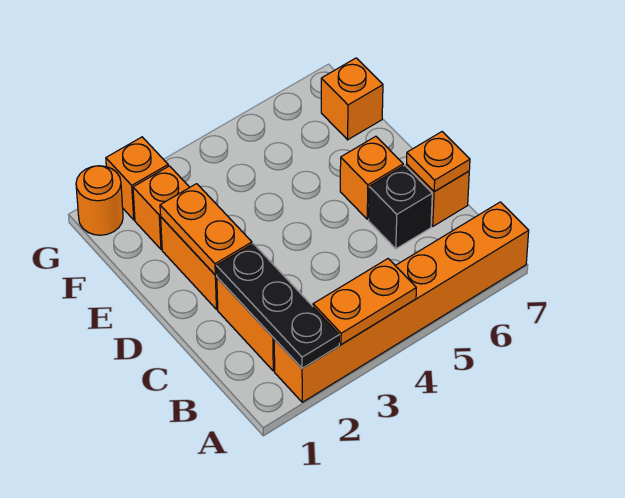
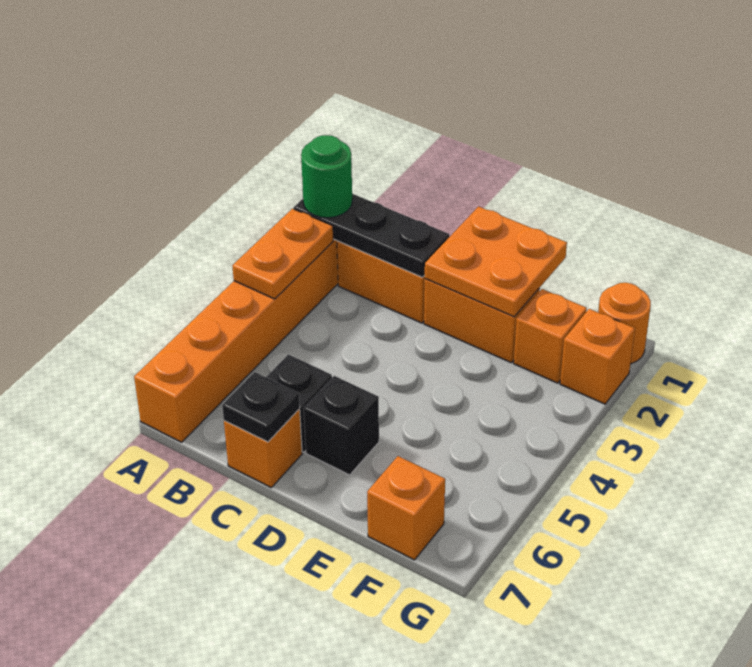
none -> green 1x1 round brick [301,135,352,218]
orange 1x1 plate [407,132,470,192] -> black 1x1 plate [222,372,300,442]
orange 1x2 plate [160,184,252,275] -> orange 2x2 plate [424,206,567,317]
orange 1x1 brick [340,136,403,219] -> black 1x1 brick [304,376,379,475]

